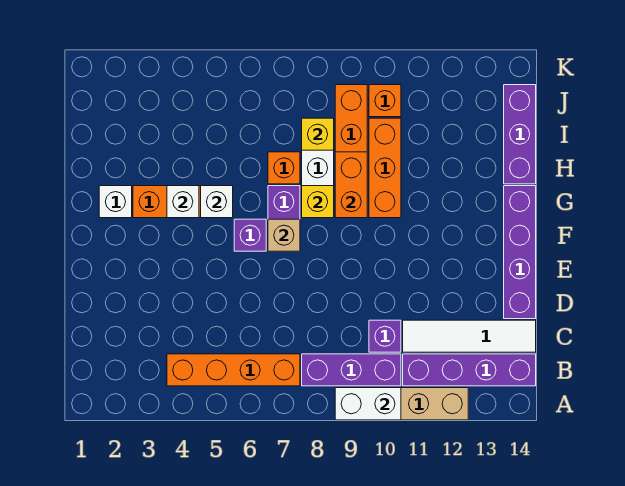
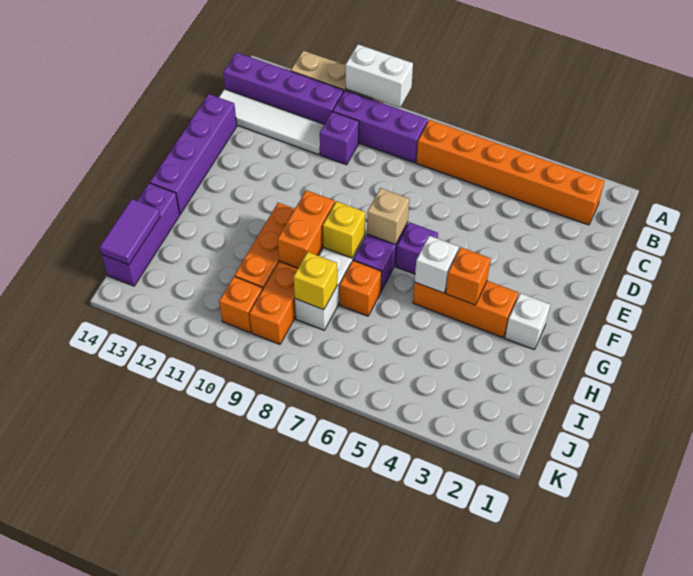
orange 1x4 brick [167,354,300,386] -> orange 1x6 brick [416,120,605,225]
white 1x1 brick [167,186,199,218] -> orange 1x1 brick [446,247,491,305]
none -> purple 1x2 tile [100,199,160,265]

